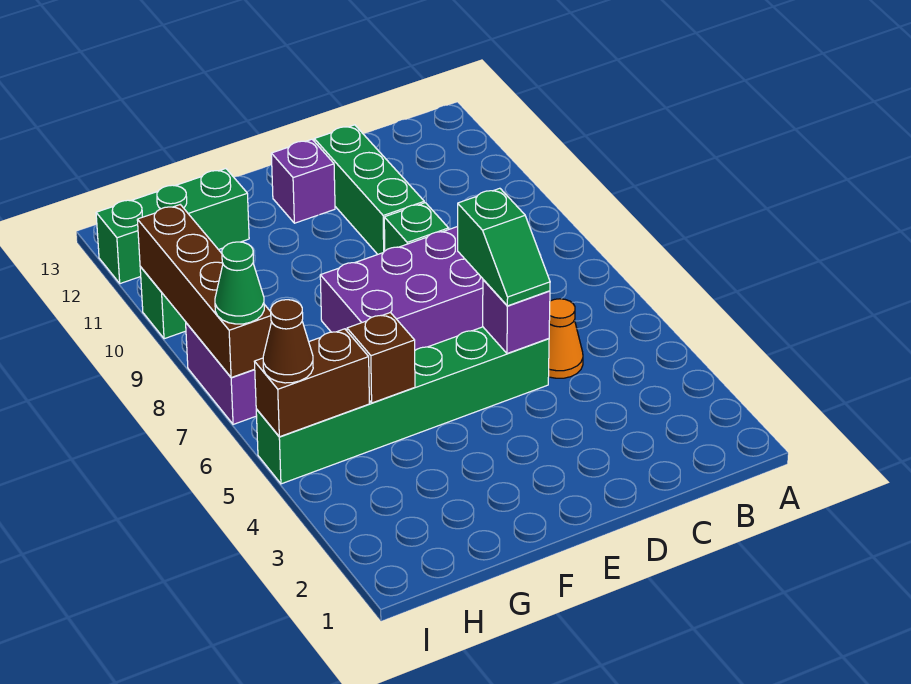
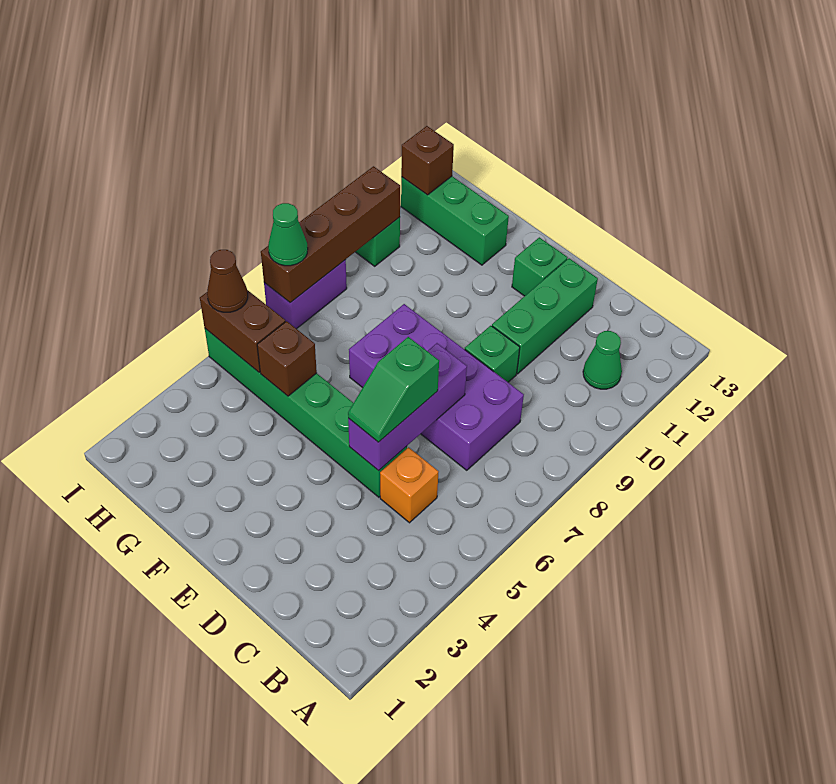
none -> green 1x1 cone [583,331,622,389]
orange 1x1 cone [549,299,583,378] -> orange 1x1 brick [380,447,438,523]
purple 1x1 brick [483,280,550,354] -> purple 1x3 brick [348,343,467,471]
purple 1x1 brick [271,139,335,223] -> green 1x1 brick [512,237,568,296]
none -> brown 1x1 brick [401,126,454,195]

